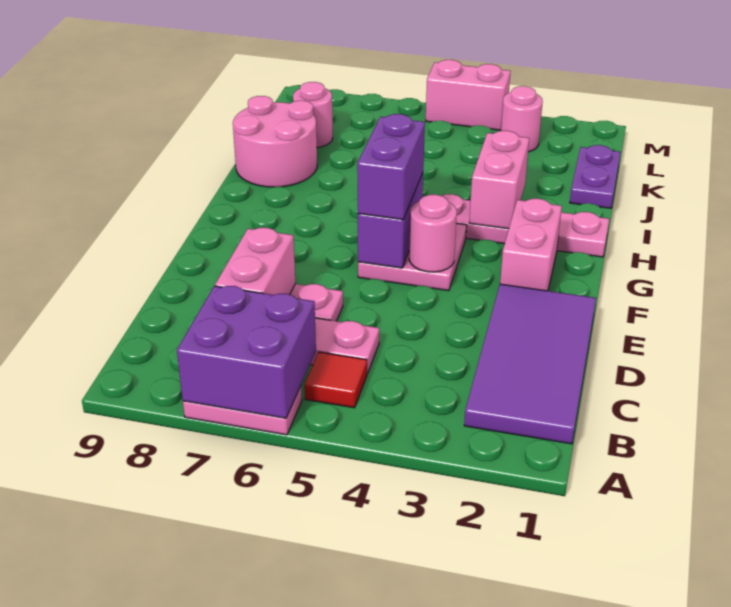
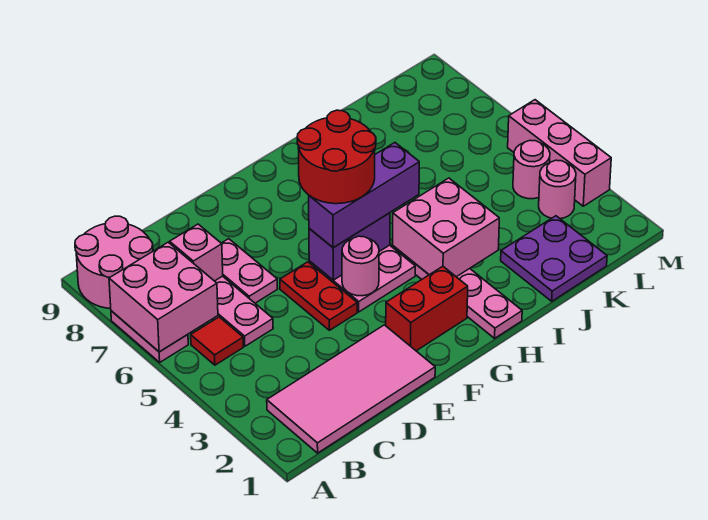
purple 2x2 brick [177,286,316,418] -> pink 2x2 brick [109,242,218,352]
purple 2x4 tile [464,284,596,444] -> pink 2x4 tile [267,325,435,453]
pink 1x2 brick [215,228,295,295] -> pink 1x1 brick [170,224,223,281]
none -> red 1x2 plate [280,262,357,330]
pink 1x2 brick [500,199,562,291] -> red 1x2 brick [386,266,468,351]
purple 1x2 brick [357,114,425,220] -> purple 1x3 brick [309,143,419,248]
none -> red 2x2 round brick [297,110,376,204]
pink 1x2 brick [469,131,529,229] -> pink 2x2 brick [392,178,499,277]
pink 2x2 round brick [233,96,317,187] -> pink 2x2 round brick moved to [75,216,153,309]
purple 1x2 plate [570,145,620,208] -> purple 2x2 plate [501,216,607,301]
pink 1x1 round brick [293,82,333,147] -> pink 1x1 round brick moved to [513,140,550,199]
pink 1x2 brick [426,60,511,130] -> pink 1x3 brick [508,100,611,206]

